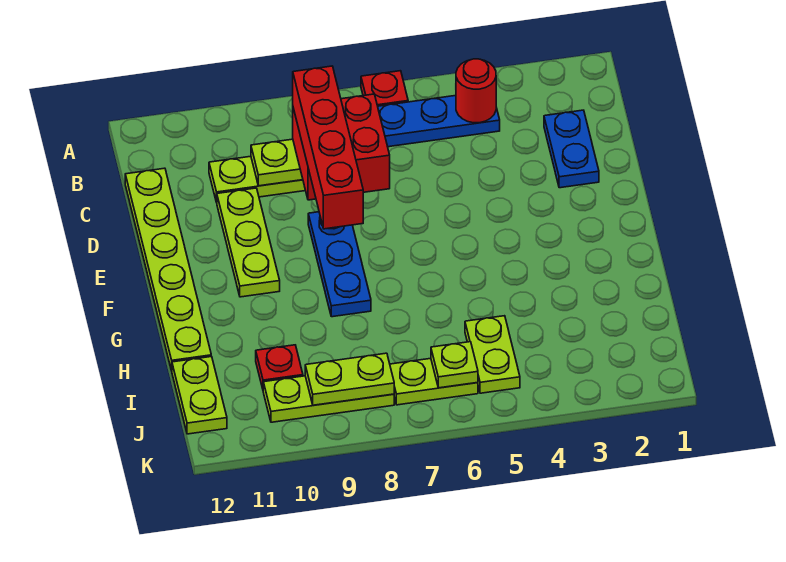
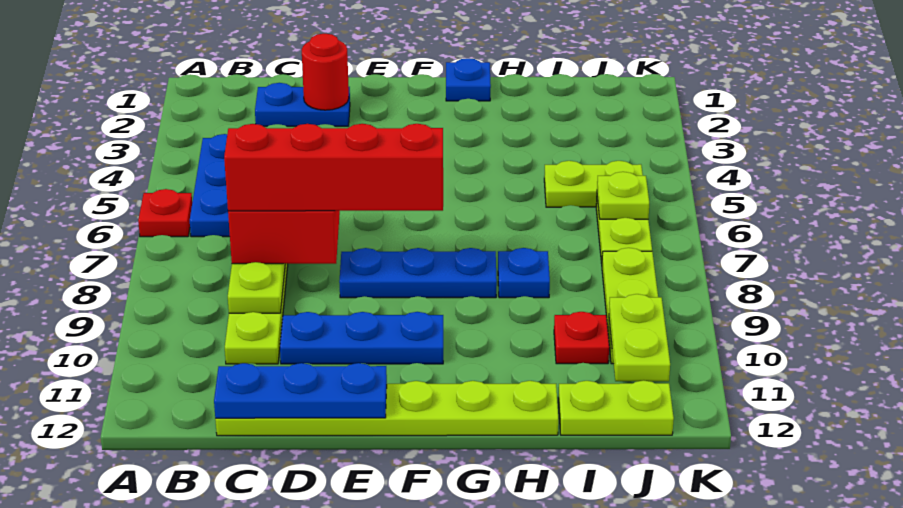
red 1x1 round brick [456,59,496,123] -> red 1x1 round brick moved to [302,34,349,110]
none -> blue 1x3 plate [214,363,387,418]
lime 1x3 plate [217,188,280,297] -> blue 1x3 plate [280,312,443,364]
none -> blue 1x1 plate [446,58,491,101]
none -> blue 1x1 plate [498,248,550,298]
lime 1x2 plate [305,353,394,405] -> lime 1x2 plate moved to [609,294,670,381]

